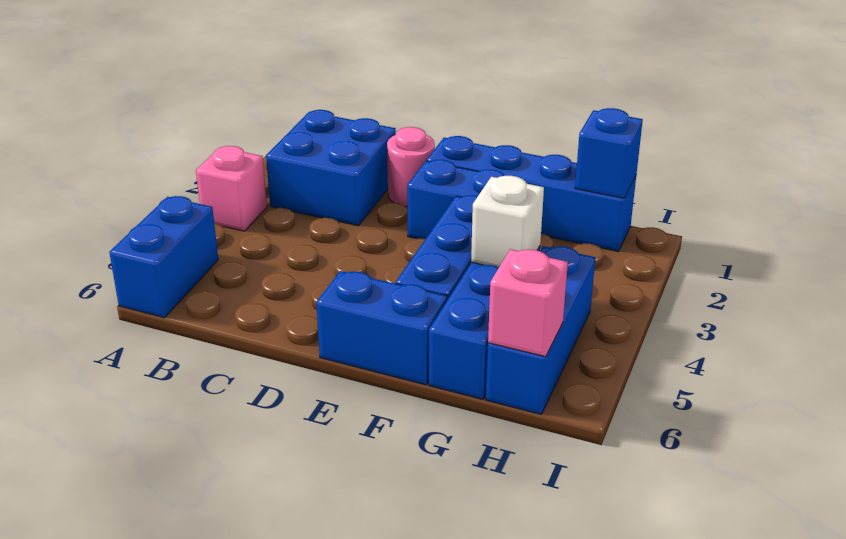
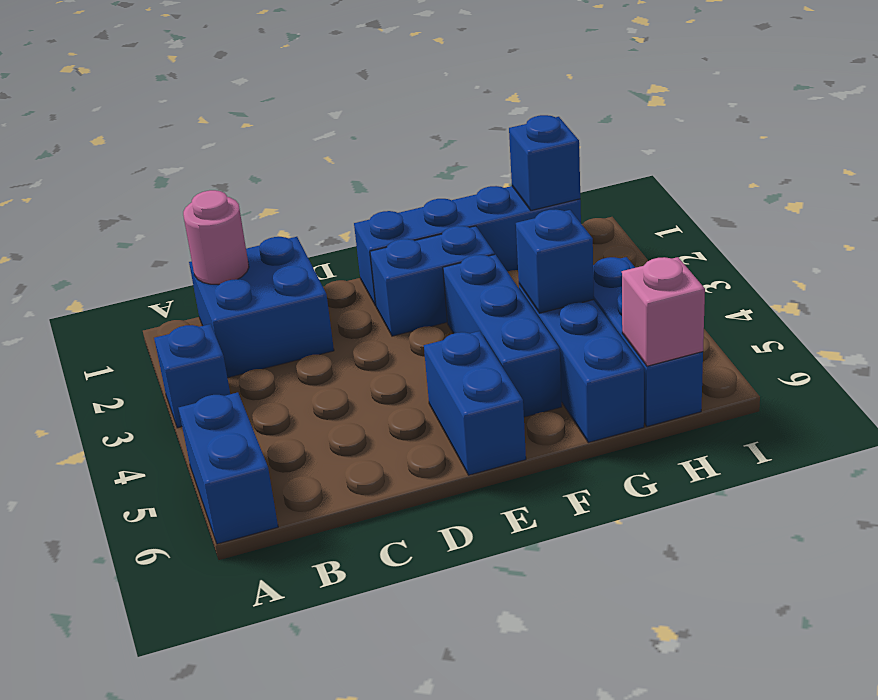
pink 1x1 brick [196,146,267,231] -> blue 1x1 brick [154,324,230,428]
pink 1x1 round brick [387,127,435,206] -> pink 1x1 round brick moved to [183,190,249,285]
blue 1x2 brick [316,271,447,385] -> blue 1x2 brick turned to [424,331,526,475]
white 1x1 brick [471,176,544,267] -> blue 1x1 brick [516,209,594,313]

